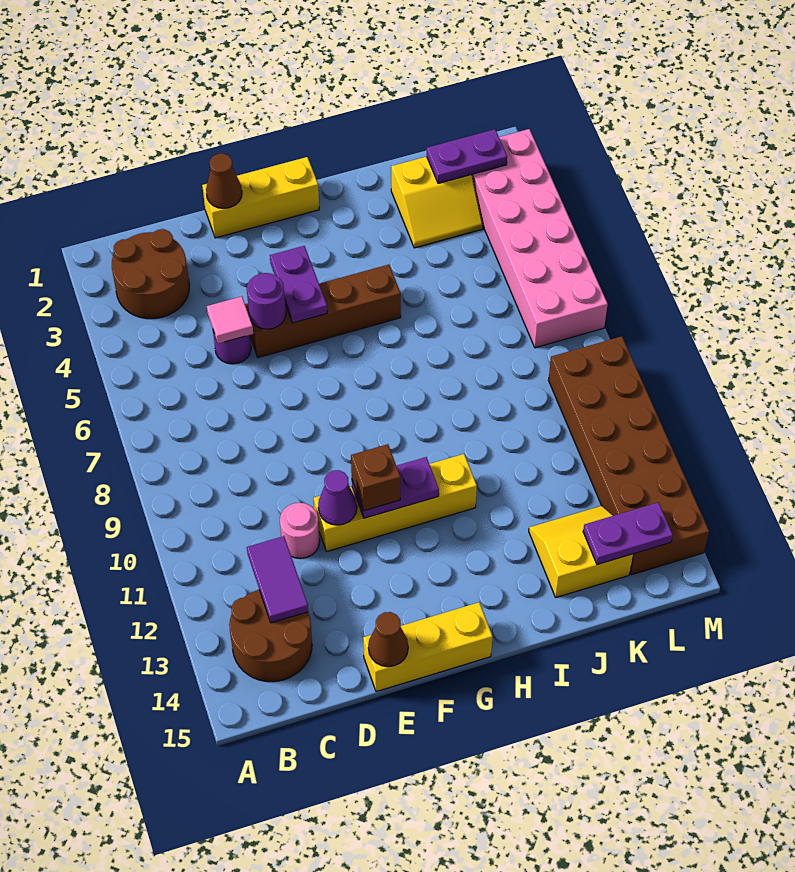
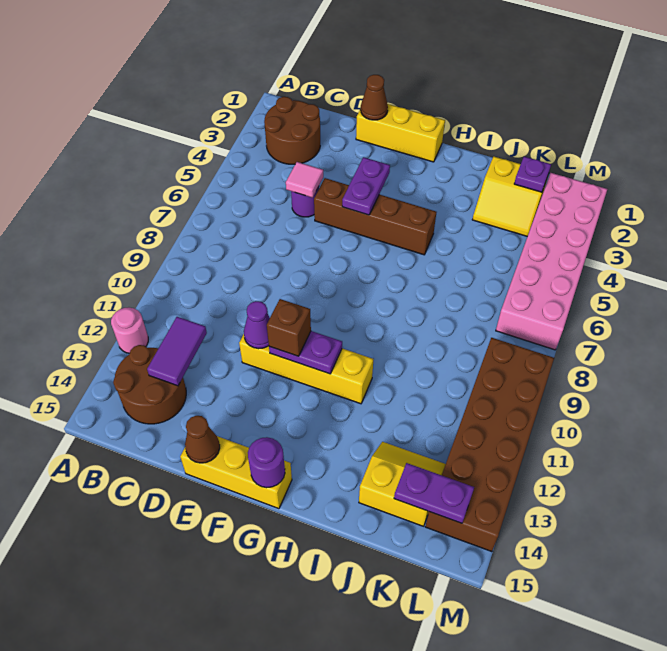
pink 1x1 round brick [280,503,320,559] -> pink 1x1 round brick moved to [111,307,148,353]
purple 1x1 round brick [247,273,286,329] -> purple 1x1 round brick moved to [248,437,285,488]
purple 1x2 plate [426,129,507,183] -> purple 1x1 plate [514,157,551,192]

